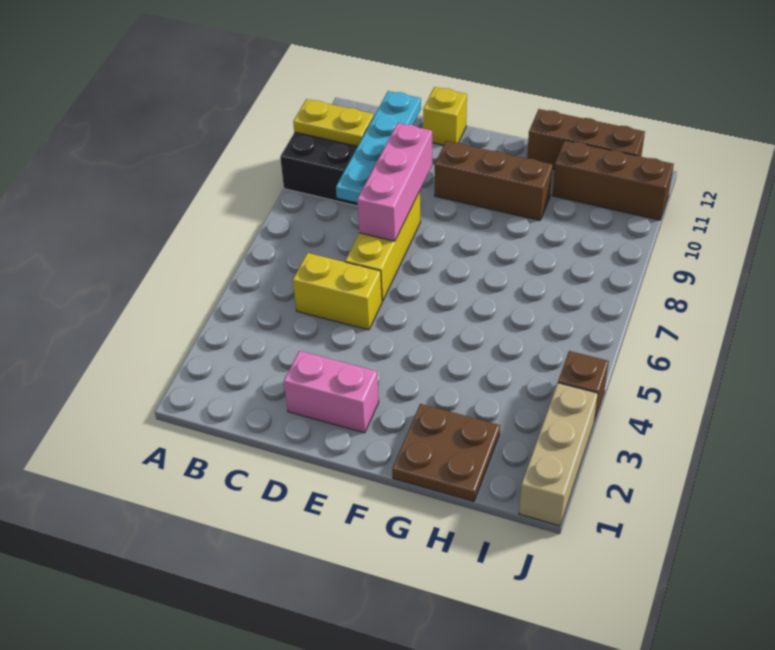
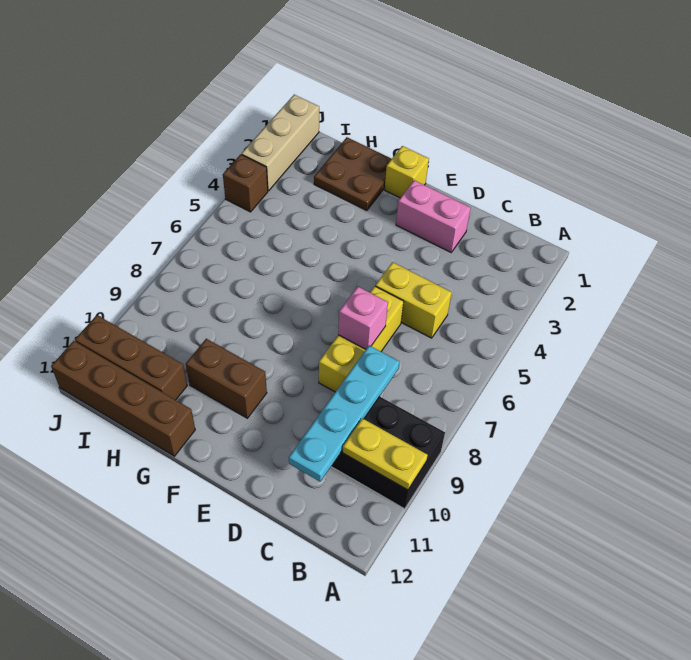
pink 1x3 brick [357,123,432,241] -> pink 1x1 brick [338,287,388,349]
yellow 1x1 brick [423,87,467,145] -> yellow 1x1 brick moved to [385,146,429,198]
brown 1x3 brick [435,141,553,220] -> brown 1x2 brick [186,339,267,418]
brown 1x3 brick [527,109,645,170] -> brown 1x4 brick [51,341,195,456]

